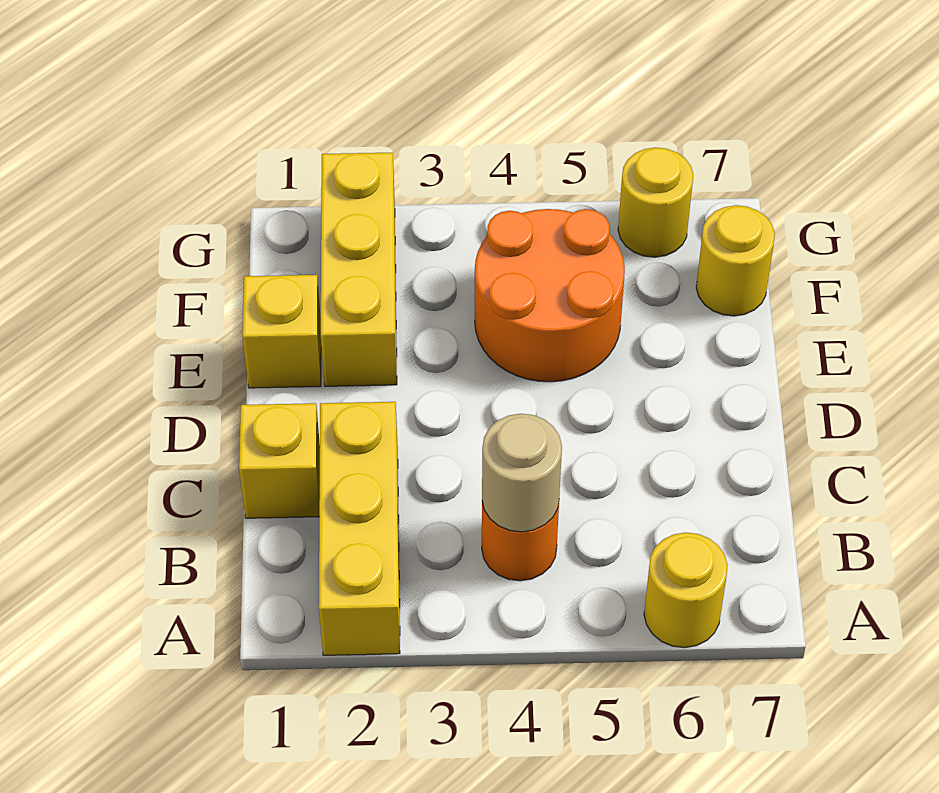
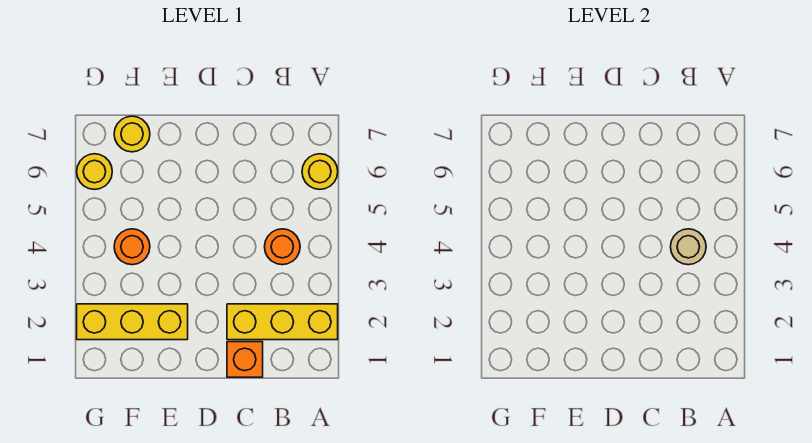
yellow 1x1 brick [239,403,320,518] -> orange 1x1 brick [227,342,263,377]
yellow 1x1 brick [242,275,321,388] -> none
orange 2x2 round brick [475,209,625,382] -> orange 1x1 round brick [114,229,150,265]

